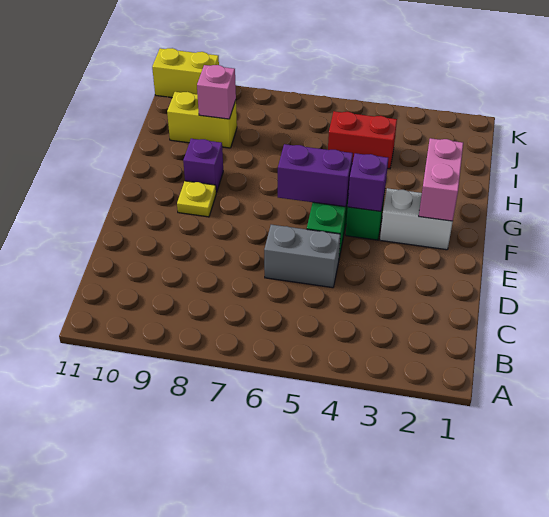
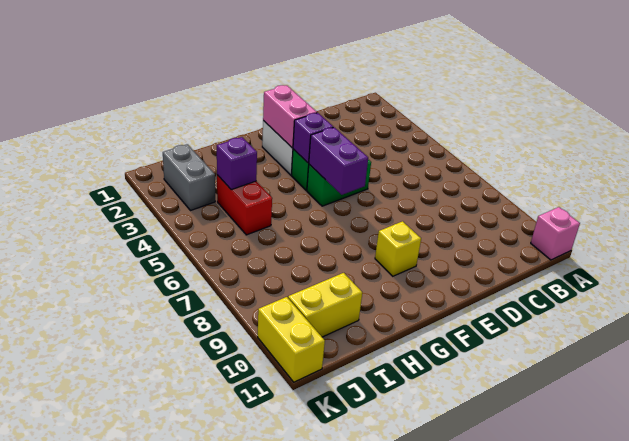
grey 1x2 brick [264,225,340,288] -> grey 1x2 brick moved to [163,144,215,211]
pink 1x2 brick [419,138,463,221] -> pink 1x2 brick turned to [263,85,317,148]
yellow 1x1 plate [177,181,216,217] -> yellow 1x1 brick [375,221,421,276]
purple 1x1 brick [183,139,223,193] -> purple 1x1 brick moved to [217,137,257,190]
yellow 1x2 brick [167,92,237,148] -> yellow 1x2 brick turned to [288,273,362,337]
pink 1x1 brick [197,65,236,119] -> pink 1x1 brick moved to [531,207,580,260]

